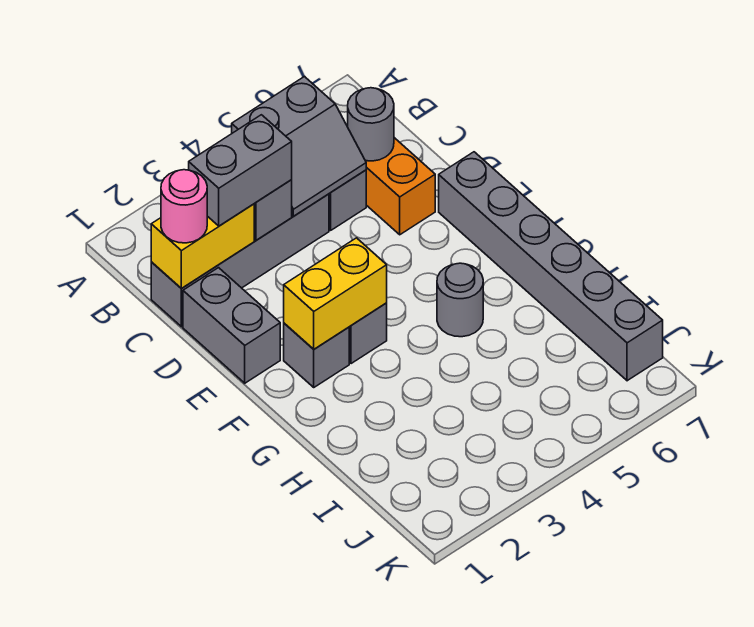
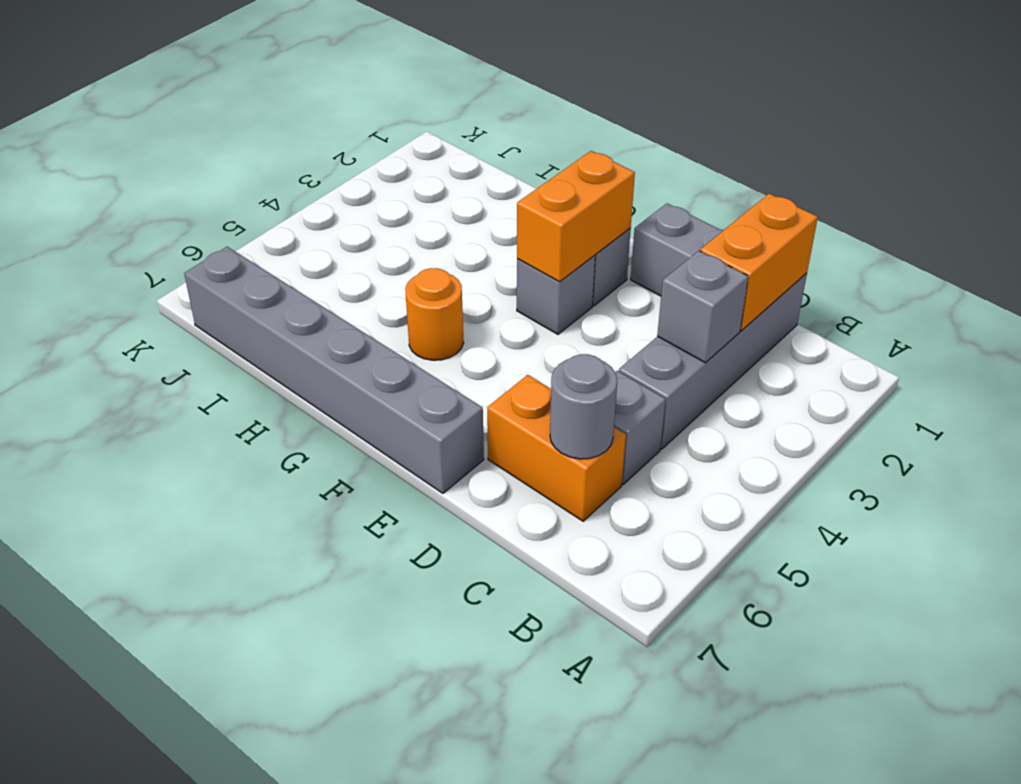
grey 2x2 slope [232,77,366,216] -> none
yellow 1x2 brick [151,204,254,289] -> orange 1x2 brick [700,194,818,331]
pink 1x1 round brick [161,170,207,243] -> none
grey 1x2 brick [189,115,292,226] -> none
yellow 1x2 brick [284,238,387,349] -> orange 1x2 brick [517,151,635,282]
grey 1x1 round brick [437,263,483,337] -> orange 1x1 round brick [405,268,464,360]

